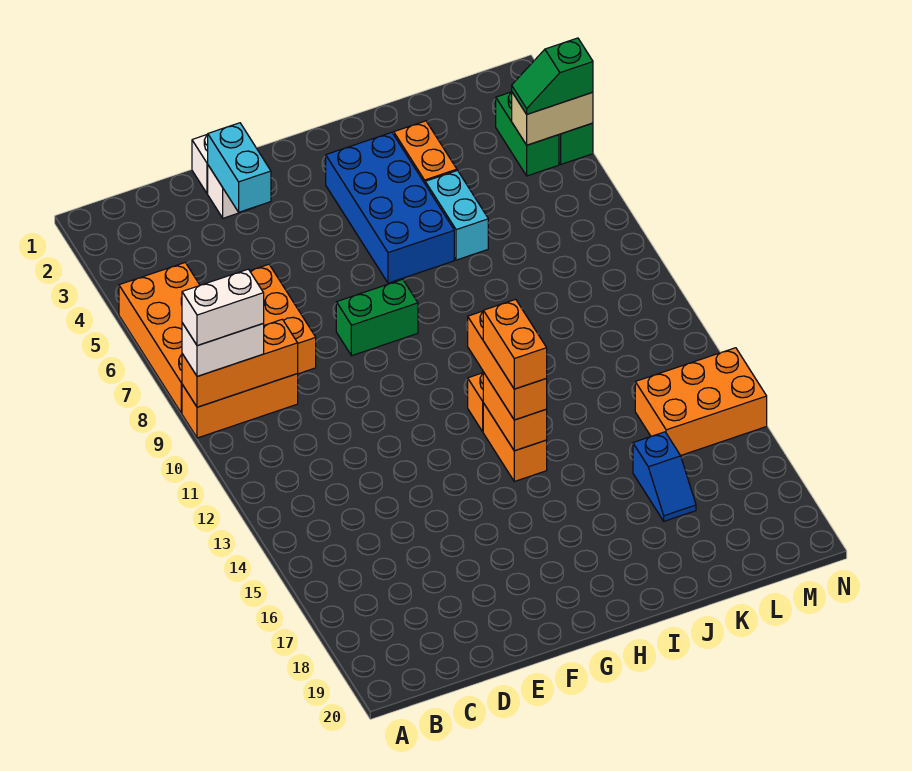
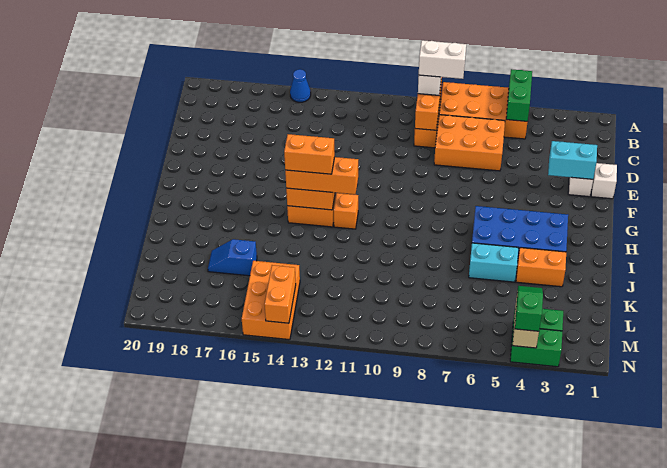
white 1x2 brick [182,269,264,346] -> white 1x2 brick turned to [419,40,466,79]
none -> blue 1x1 cone [290,69,311,102]
green 1x2 brick [336,279,418,356] -> green 1x2 brick moved to [506,69,532,121]
none -> orange 1x2 brick [264,265,296,323]

